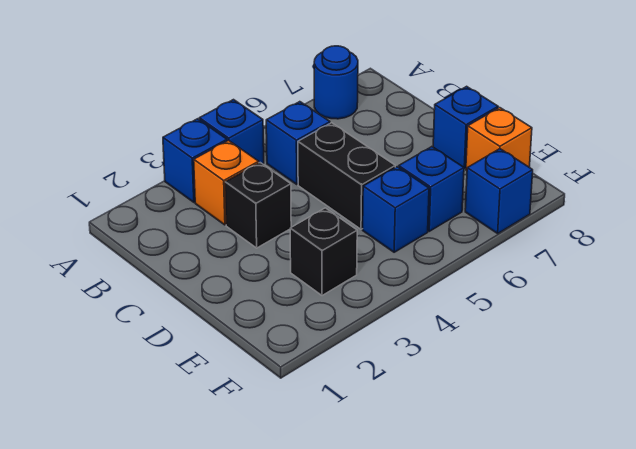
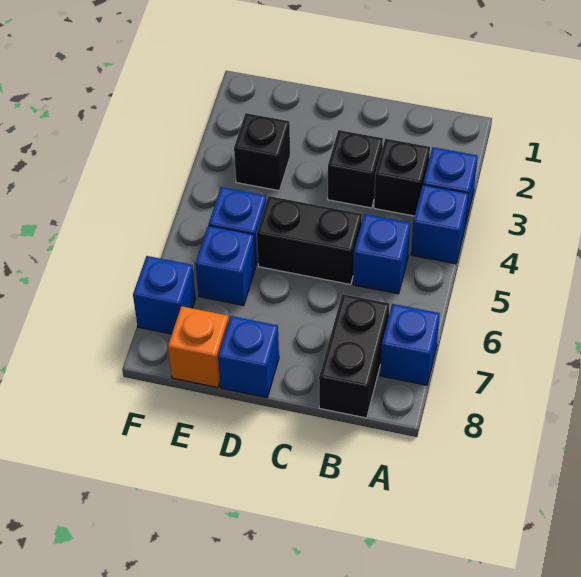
blue 1x1 round brick [314,46,358,119] -> blue 1x1 brick [380,304,440,385]
orange 1x1 brick [194,140,259,225] -> black 1x1 brick [374,139,430,216]
none -> black 1x2 brick [319,294,389,418]

